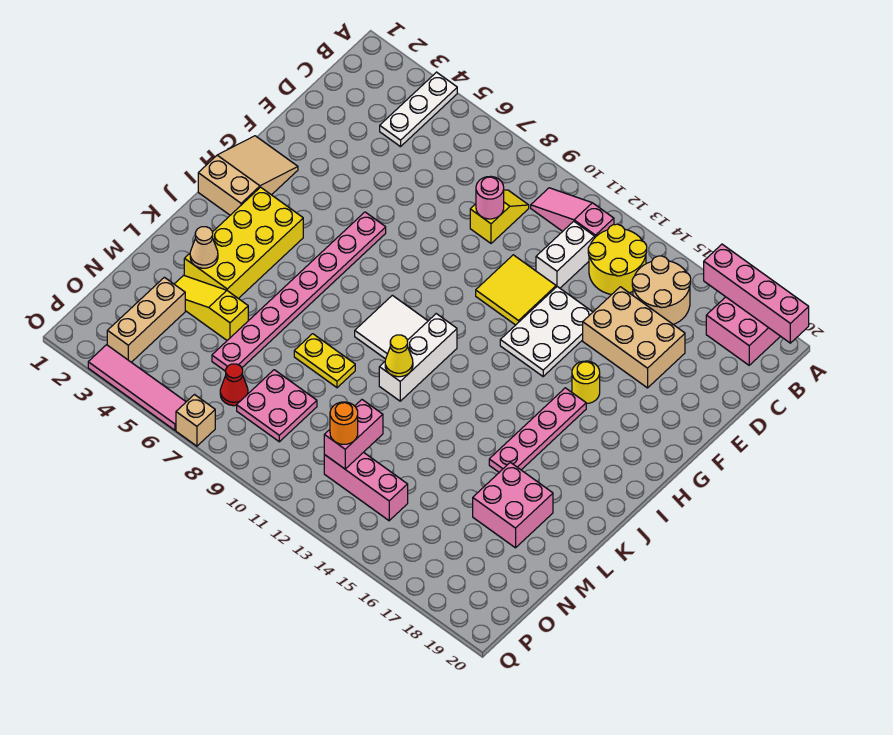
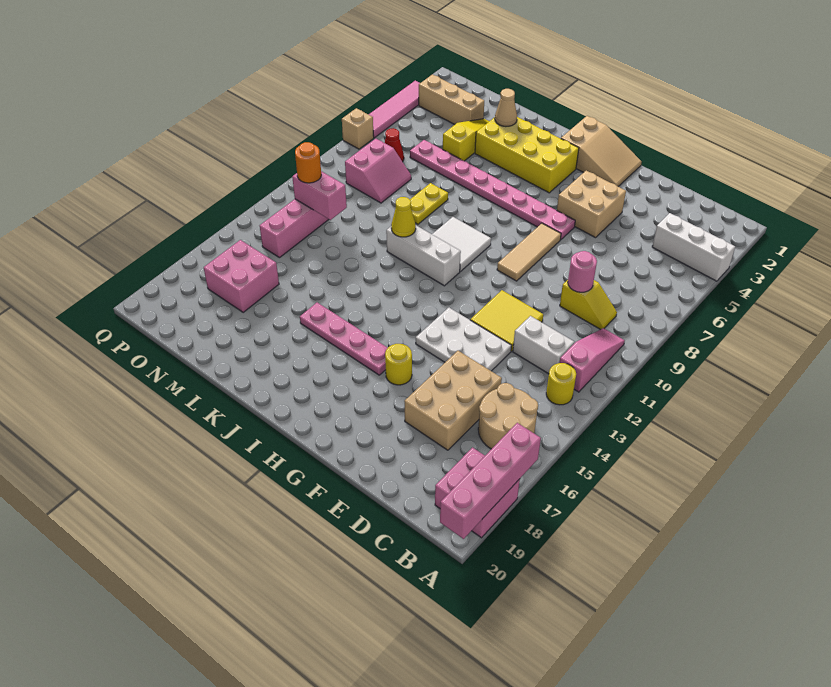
white 1x3 plate [380,72,457,147] -> white 1x3 brick [652,213,735,281]
yellow 2x2 round brick [588,224,647,295] -> yellow 1x1 round brick [546,363,576,405]
none -> tan 2x2 brick [557,171,626,238]
none -> tan 1x3 tile [497,223,561,281]
pink 2x2 brick [473,462,553,548] -> pink 2x2 brick moved to [204,240,279,312]
pink 2x2 plate [237,370,317,442] -> pink 2x2 slope [345,139,411,203]

